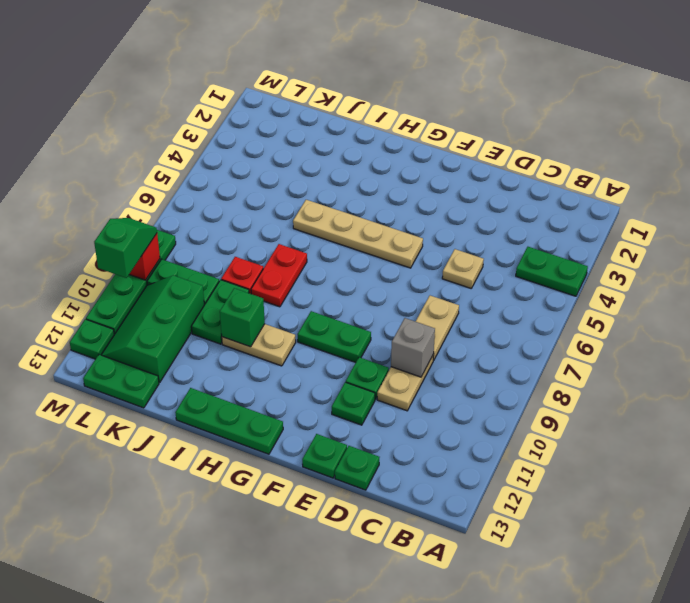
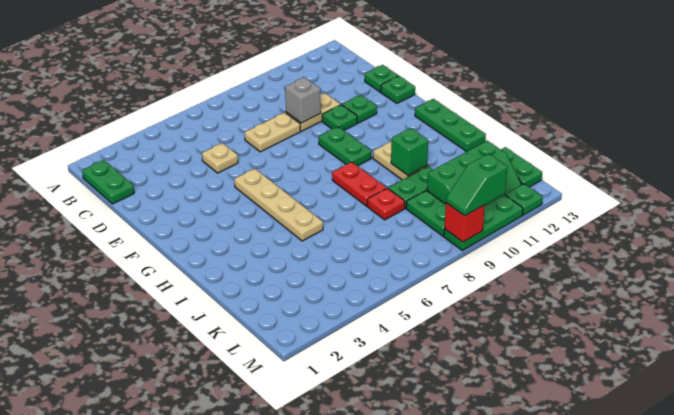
green 1x2 plate [516,247,588,296] -> green 1x2 plate moved to [82,160,134,204]
red 1x2 plate [251,244,307,307] -> red 1x2 plate turned to [332,162,387,206]
green 1x4 plate [86,230,176,335] -> green 1x3 plate [444,195,523,251]

